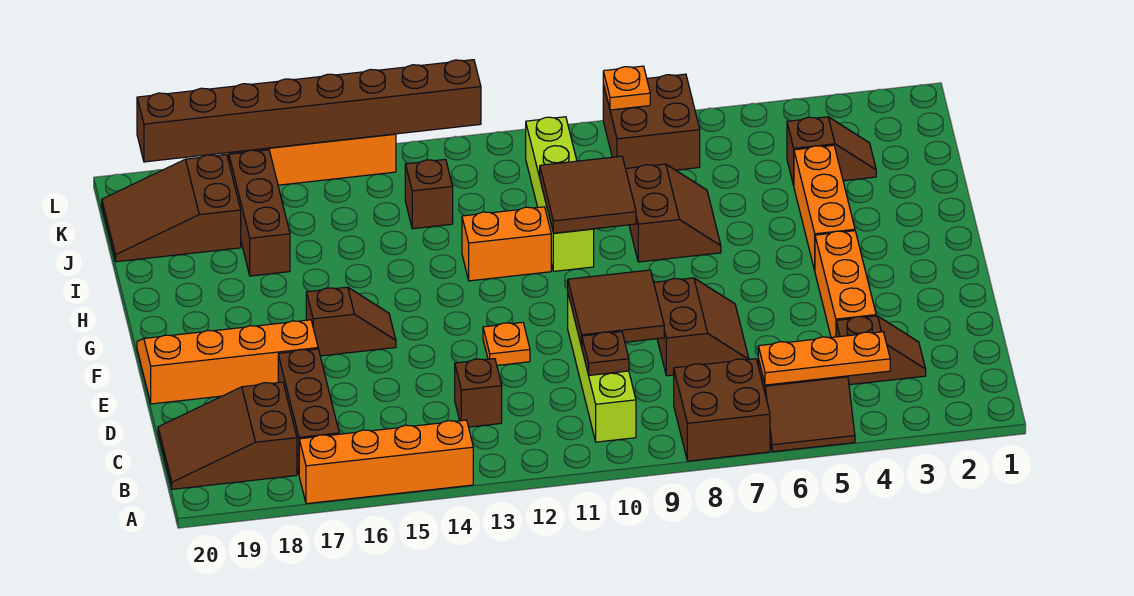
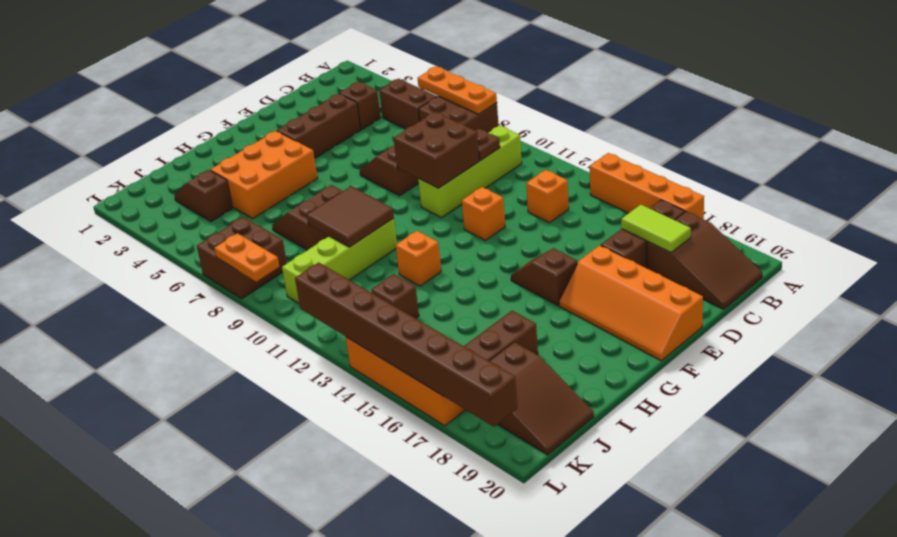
orange 1x3 plate [758,332,890,385] -> orange 1x3 plate moved to [418,67,497,114]
brown 1x1 brick [455,359,502,427] -> orange 1x1 brick [526,170,569,223]
none -> lime 1x2 tile [621,205,691,253]
orange 1x3 brick [815,231,876,338] -> brown 1x3 brick [277,94,361,158]
brown 2x2 tile [568,270,664,347] -> brown 2x2 brick [394,112,480,188]
orange 1x1 plate [483,322,530,365] -> orange 1x1 brick [462,187,505,240]
orange 1x3 brick [794,145,855,270] -> orange 2x3 brick [210,131,317,218]
orange 1x2 brick [462,207,551,281] -> orange 1x1 brick [395,231,441,286]
orange 1x1 plate [603,66,650,110] -> orange 1x2 plate [214,233,279,282]

